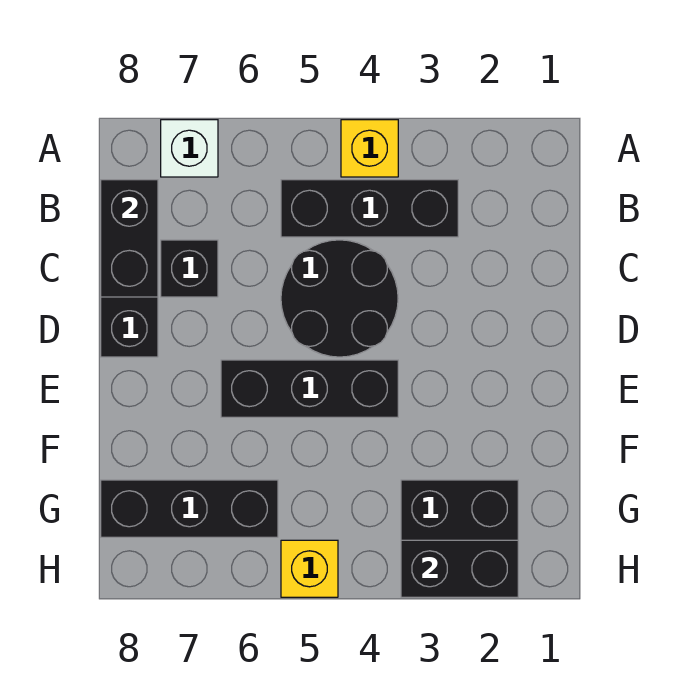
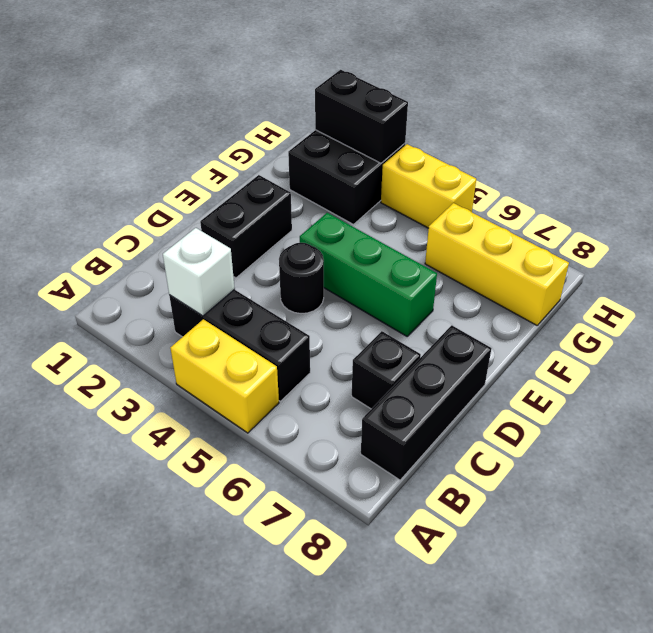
yellow 1x1 brick [341,120,398,177] -> yellow 1x2 brick [170,319,279,433]
white 1x1 brick [161,120,218,177] -> white 1x1 brick moved to [163,228,235,316]
black 1x2 brick [101,180,158,297] -> black 1x2 brick moved to [200,175,292,278]
black 2x2 round brick [281,240,398,357] -> black 1x1 round brick [279,243,324,313]
black 1x3 brick [221,360,398,417] -> green 1x3 brick [300,213,437,336]
black 1x3 brick [101,480,278,537] -> yellow 1x3 brick [425,203,569,325]
yellow 1x1 brick [281,540,338,597] -> yellow 1x2 brick [381,144,476,228]

